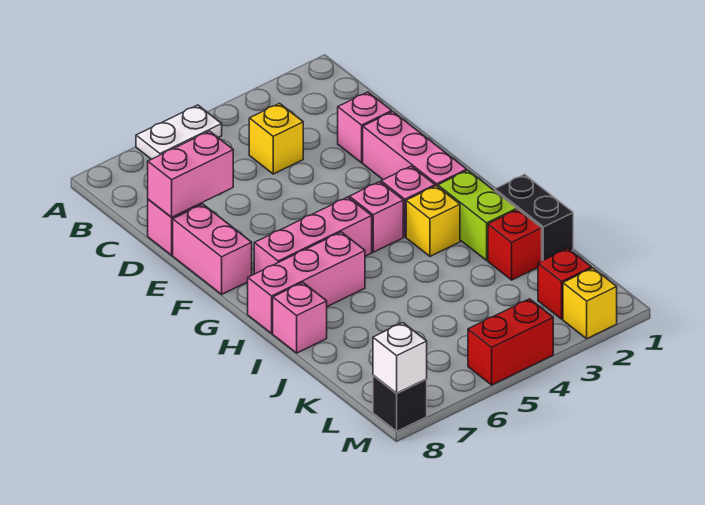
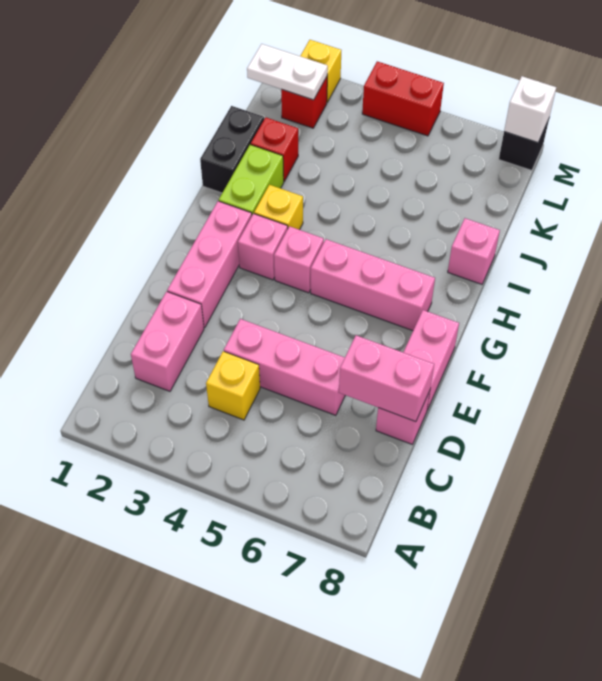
white 1x2 plate [136,105,222,159] -> white 1x2 plate moved to [247,44,328,100]
pink 1x1 brick [338,92,392,163] -> pink 1x2 brick [131,292,204,391]
pink 1x3 brick [248,232,365,333] -> pink 1x3 brick moved to [224,319,345,415]

